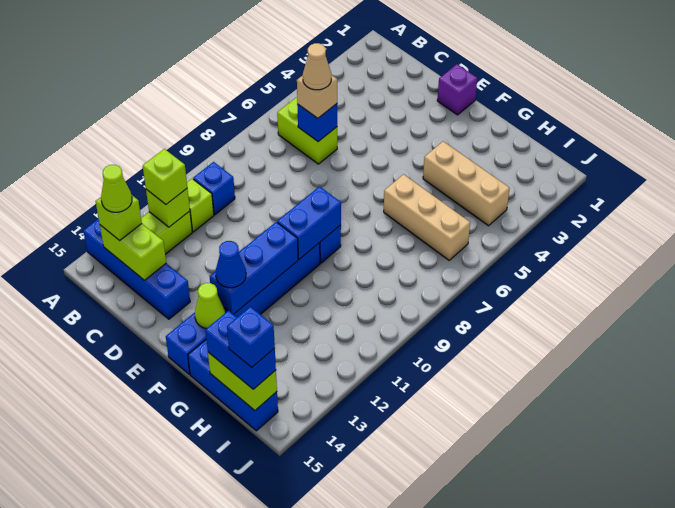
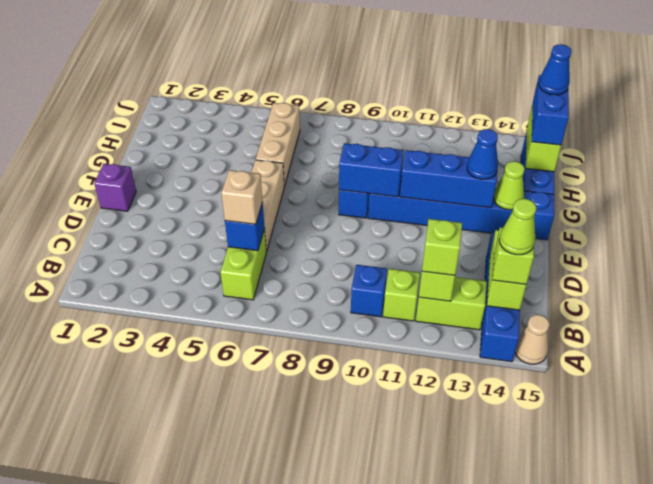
tan 1x1 cone [303,43,331,90] -> tan 1x1 cone moved to [515,315,550,364]
tan 1x3 brick [423,141,510,226] -> tan 1x3 brick moved to [251,160,284,251]
blue 1x1 brick [227,307,275,367] -> blue 1x1 cone [539,44,571,95]

